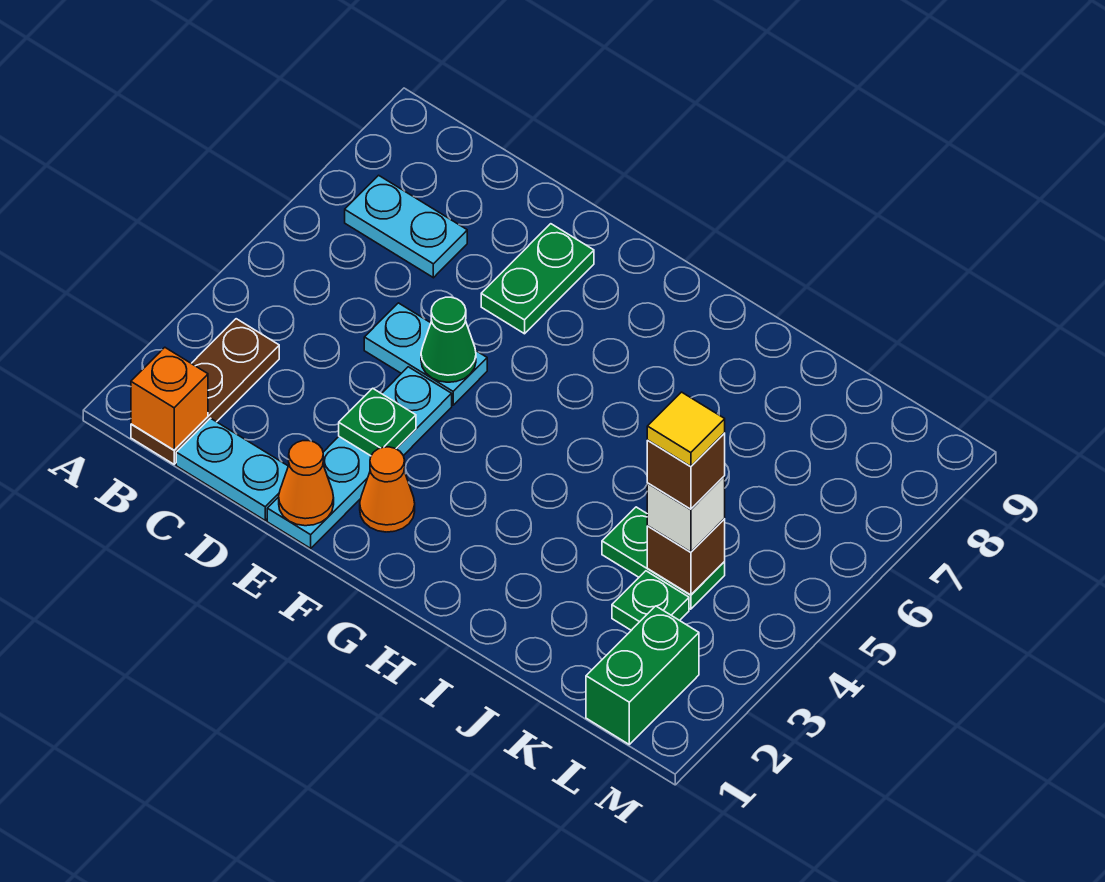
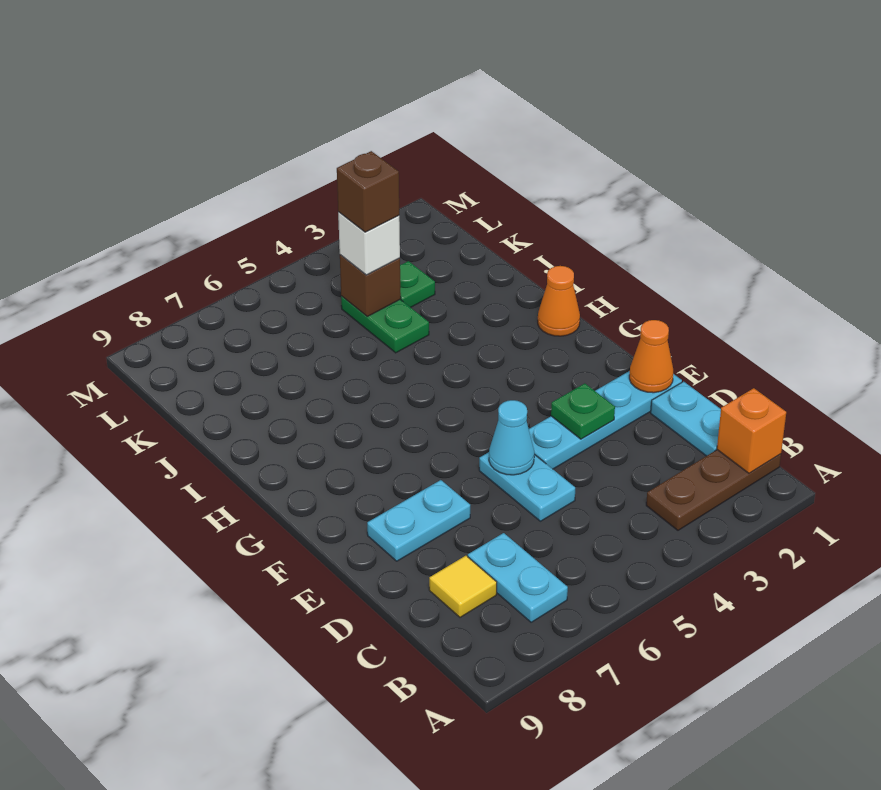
green 1x1 cone [421,297,476,382] -> cyan 1x1 cone [489,400,534,475]
green 1x2 plate [481,224,594,334] -> cyan 1x2 plate [367,480,470,561]
orange 1x1 cone [360,447,415,532] -> orange 1x1 cone moved to [538,266,580,336]
yellow 1x1 tile [647,392,725,467] -> yellow 1x1 tile moved to [429,556,497,617]
green 1x2 brick [586,606,699,744] -> none

